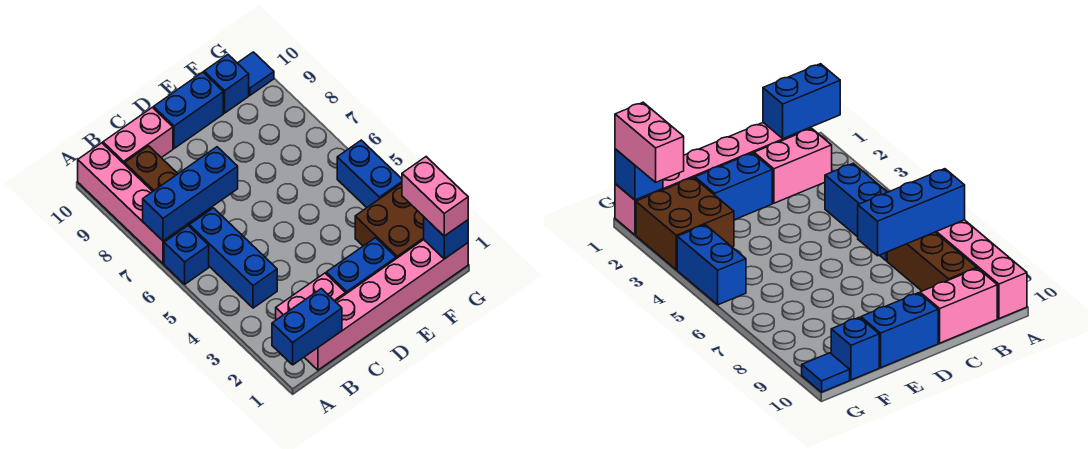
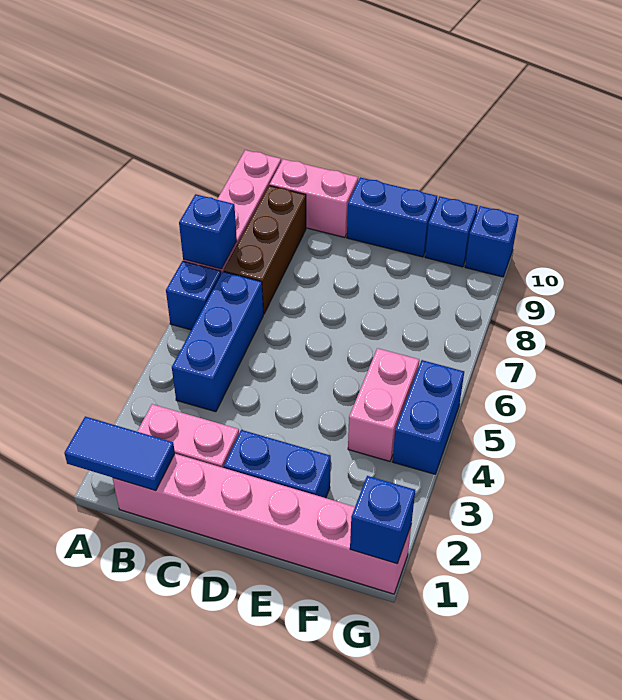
blue 1x2 brick [272,289,342,365] -> blue 1x2 tile [64,416,175,491]
blue 1x3 brick [143,147,238,241] -> blue 1x1 brick [179,194,237,269]
brown 2x2 brick [355,184,424,259] -> none
pink 1x2 brick [402,157,468,236] -> pink 1x2 brick moved to [348,348,419,461]
blue 1x1 tile [238,52,274,95] -> blue 1x1 brick [465,206,519,277]

